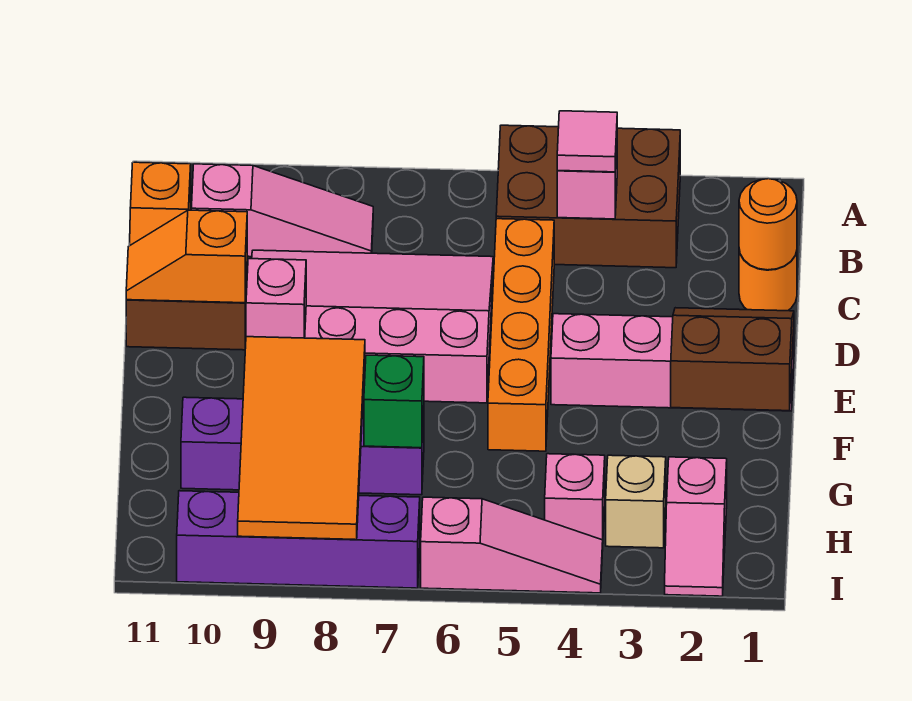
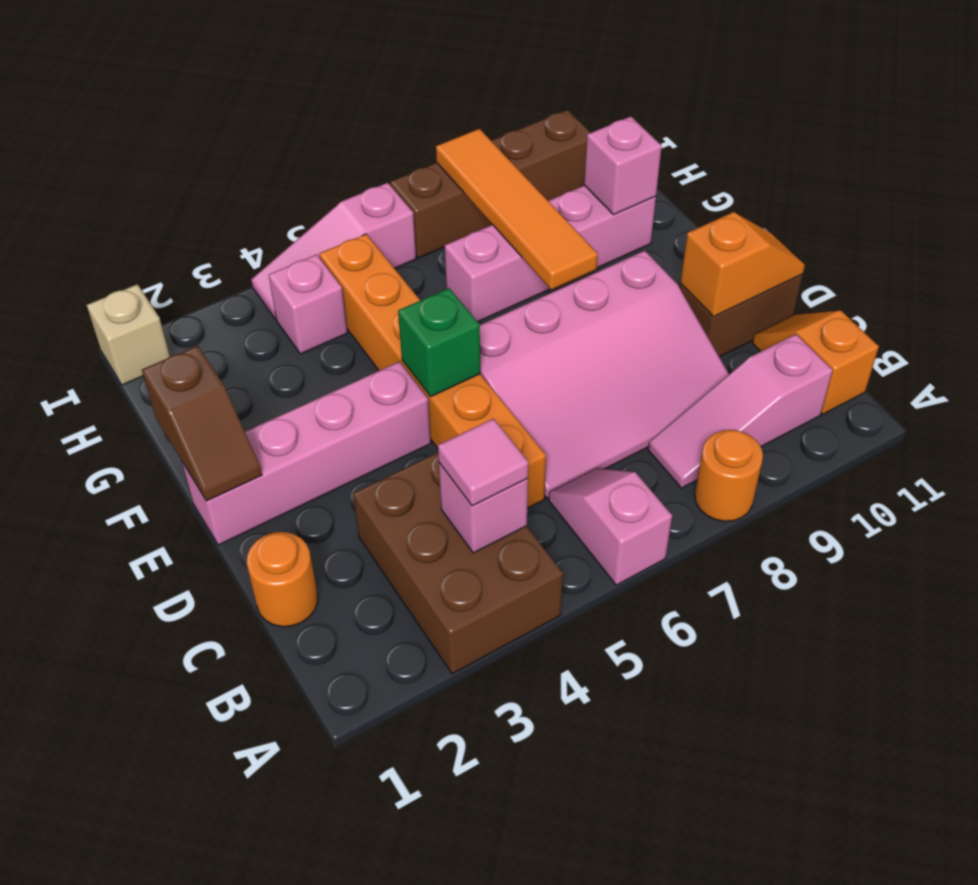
brown 2x3 brick [496,125,680,268] -> brown 2x3 brick turned to [353,452,563,674]
orange 1x1 round brick [739,179,797,270] -> orange 1x1 round brick moved to [695,430,763,521]
orange 1x4 brick [488,219,554,451] -> orange 1x6 brick [319,234,546,508]
brown 2x2 slope [671,308,794,411] -> brown 1x2 slope [142,346,262,501]
pink 1x1 brick [246,259,306,338] -> pink 1x1 brick moved to [584,116,662,215]
orange 2x4 tile [238,337,365,540] -> orange 1x4 tile [436,129,598,290]
purple 1x4 brick [181,397,424,495] -> pink 1x4 brick [445,185,656,322]
green 1x1 brick [364,355,424,448] -> green 1x1 brick moved to [398,288,480,397]
pink 1x2 slope [665,457,727,596] -> pink 1x2 slope moved to [549,468,672,585]
tan 1x1 brick [606,455,666,548] -> tan 1x1 brick moved to [87,284,170,385]
purple 1x4 brick [177,491,420,588] -> brown 1x4 brick [390,110,591,258]

